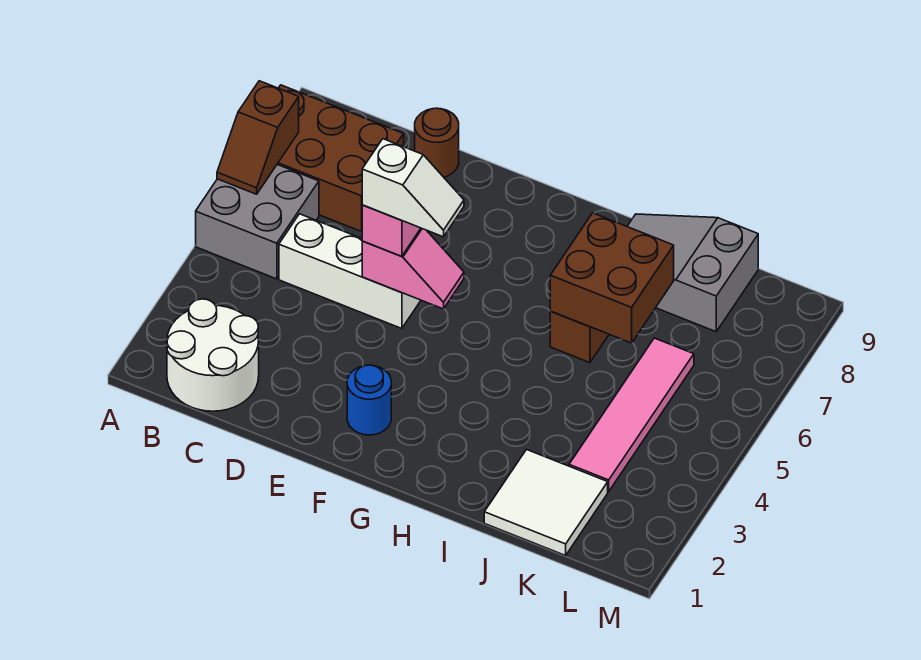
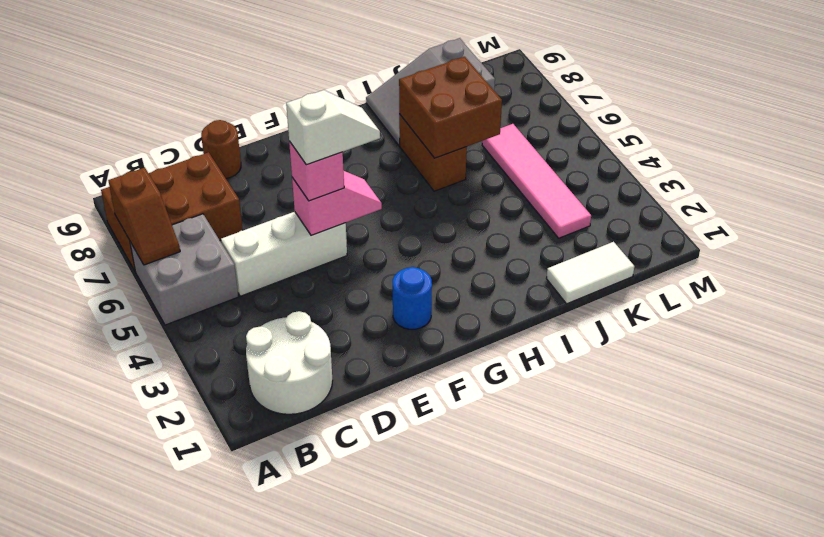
white 2x2 tile [484,450,608,556] -> white 1x2 tile [546,242,634,304]

